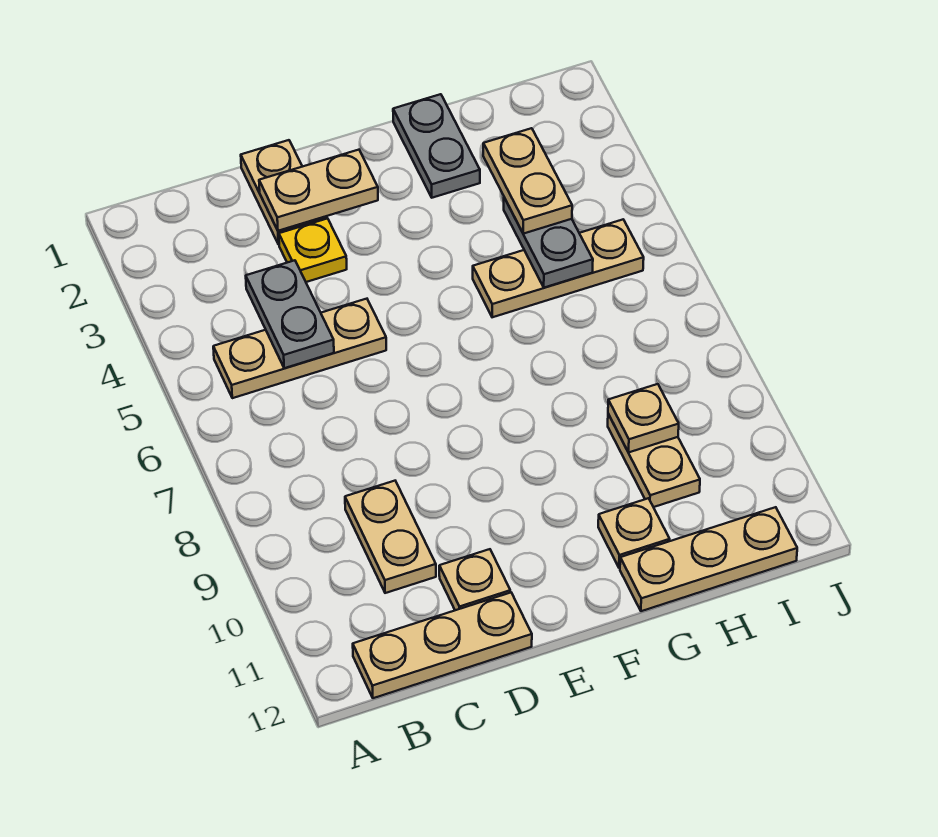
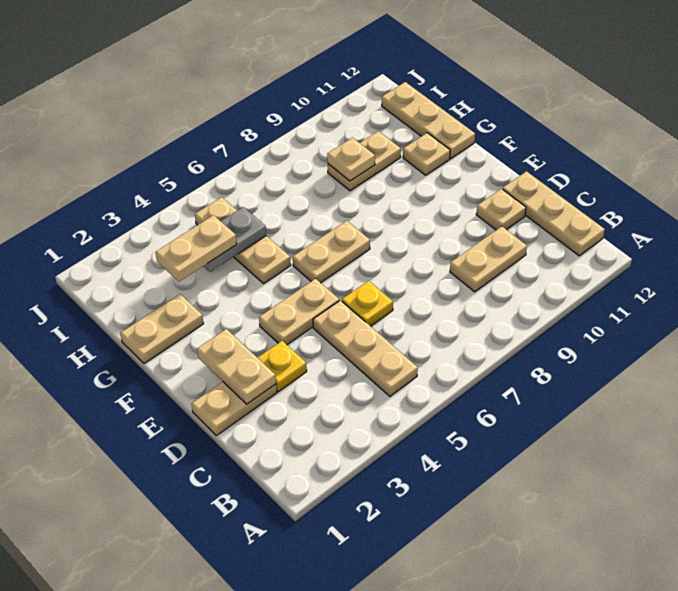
grey 1x2 plate [246,260,334,368] -> none
none -> yellow 1x1 plate [342,281,393,326]
none -> tan 1x2 plate [259,279,339,345]
none -> tan 1x2 plate [293,221,370,283]
grey 1x2 plate [393,94,480,198] -> tan 1x2 plate [120,294,203,363]

